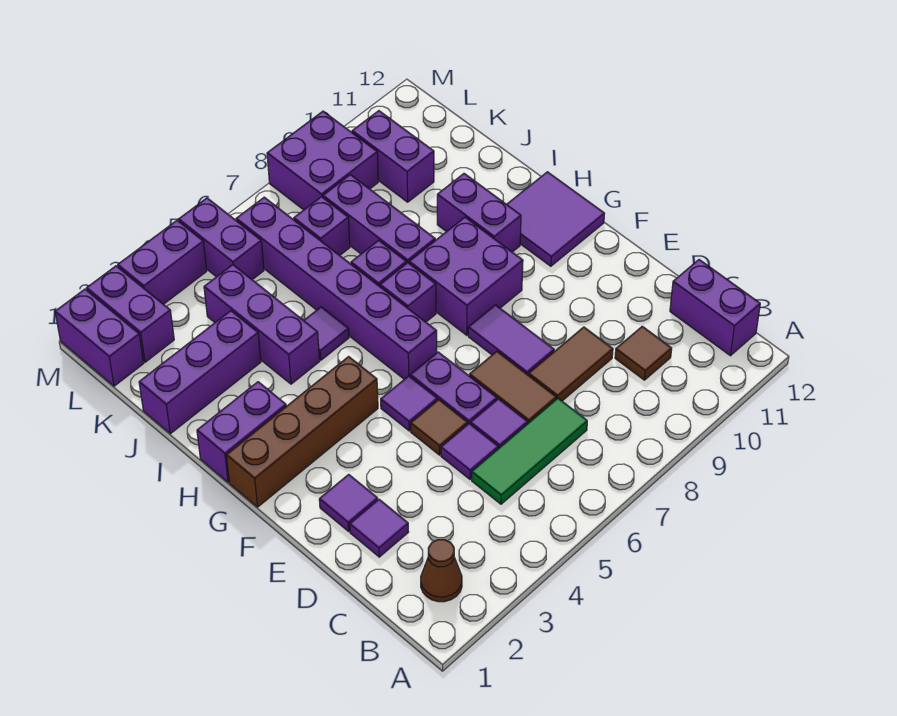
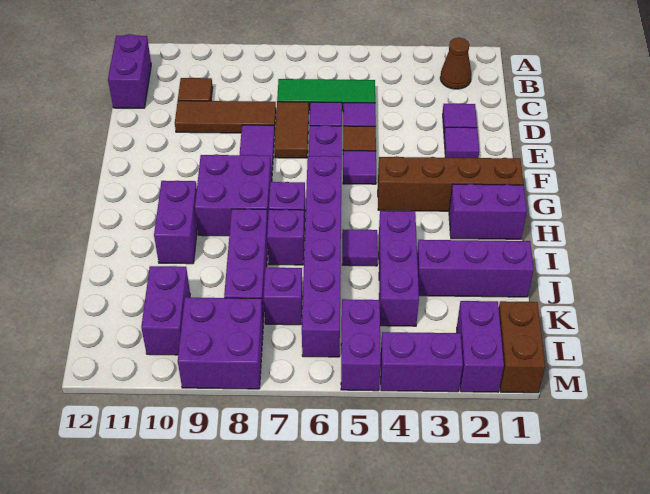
brown 1x2 tile [529,327,613,401] -> brown 1x3 tile [175,101,276,133]
purple 2x2 tile [507,172,605,266] -> none
purple 1x2 brick [55,289,144,386] -> brown 1x2 brick [499,301,545,393]

